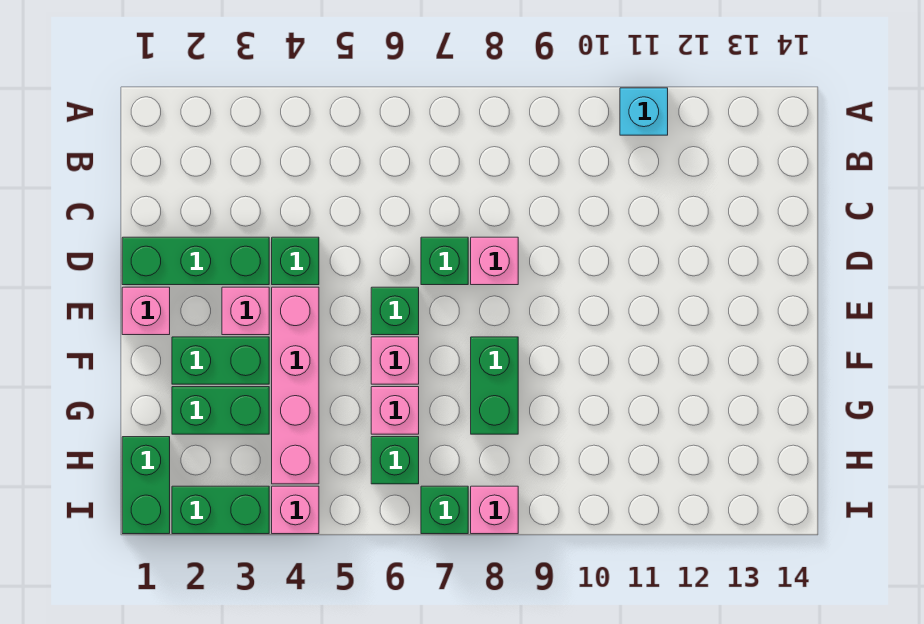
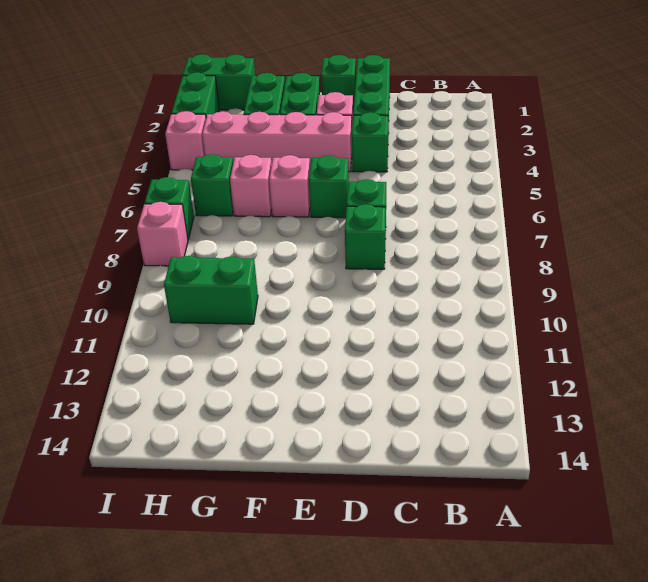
cyan 1x1 brick [620,88,668,135] -> none
pink 1x1 brick [471,237,518,285] -> green 1x1 brick [345,204,386,269]
pink 1x1 brick [122,287,170,335] -> green 1x1 brick [321,55,356,111]
green 1x2 brick [471,337,518,434] -> green 1x2 brick moved to [164,256,258,324]

